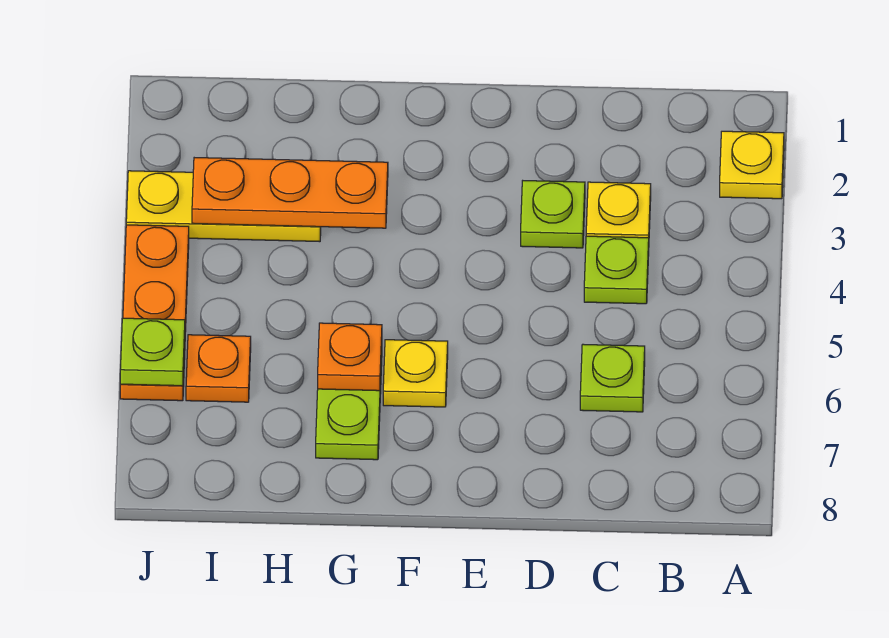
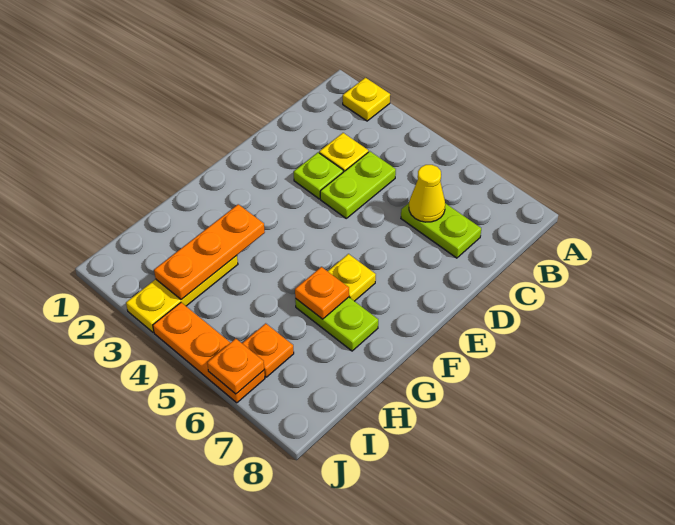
lime 1x1 plate [584,236,649,304] -> lime 1x2 plate [320,151,396,218]
lime 1x1 plate [580,344,645,412] -> lime 1x2 plate [401,203,481,258]
none -> yellow 1x1 cone [409,165,445,222]
lime 1x1 plate [120,318,185,386] -> orange 1x1 plate [207,339,264,394]

